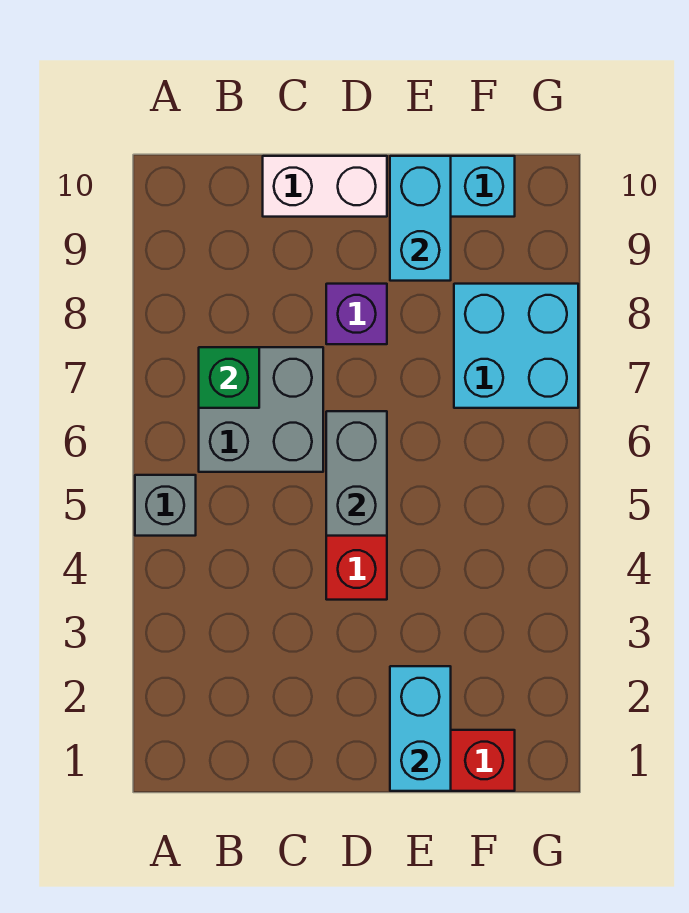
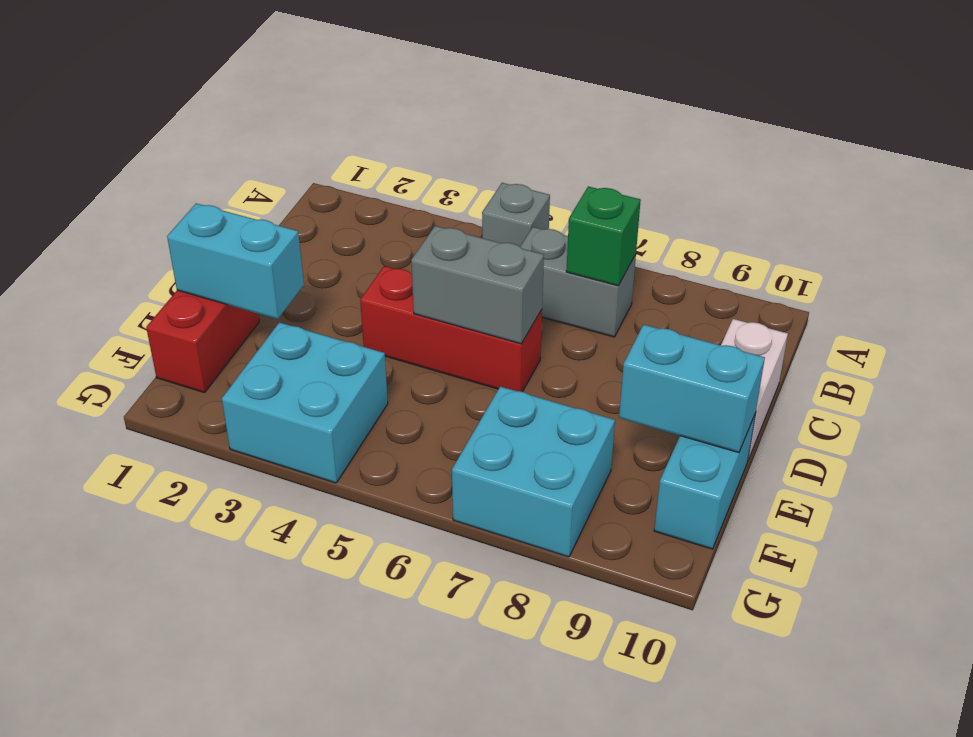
grey 2x2 brick [199,347,323,472] -> grey 1x2 brick [520,227,636,337]
purple 1x1 brick [326,284,387,344] -> none
none -> cyan 2x2 brick [222,322,388,483]

